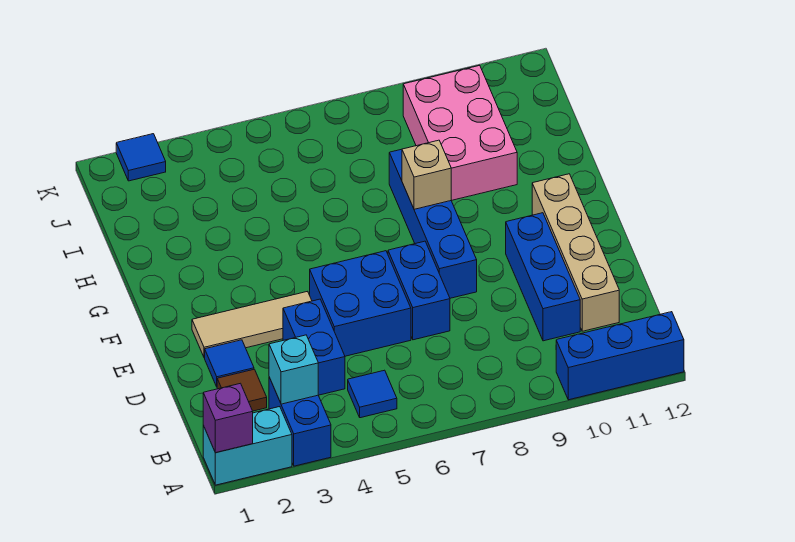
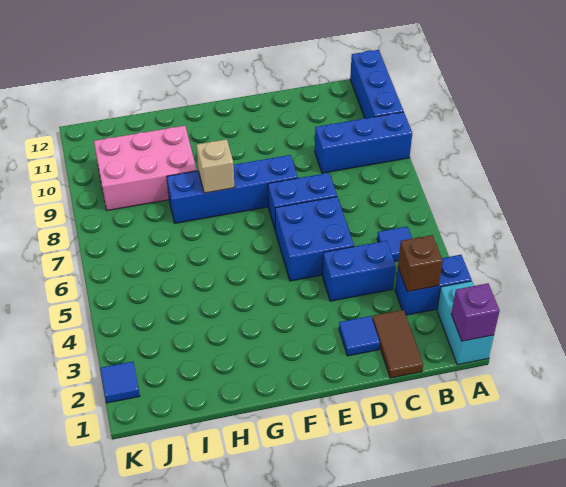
cyan 1x1 brick [269,335,318,404] -> brown 1x1 brick [398,235,443,292]
brown 1x1 tile [217,369,267,411] -> brown 1x2 tile [372,310,423,378]
blue 1x3 brick [506,213,580,341] -> blue 1x3 brick moved to [315,112,412,173]
tan 1x4 brick [532,174,619,331] -> none
tan 1x3 tile [192,291,312,358] -> none

